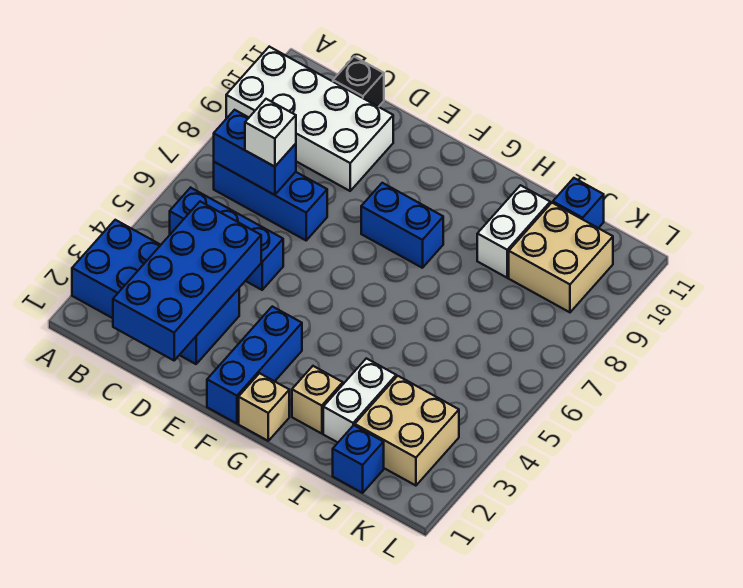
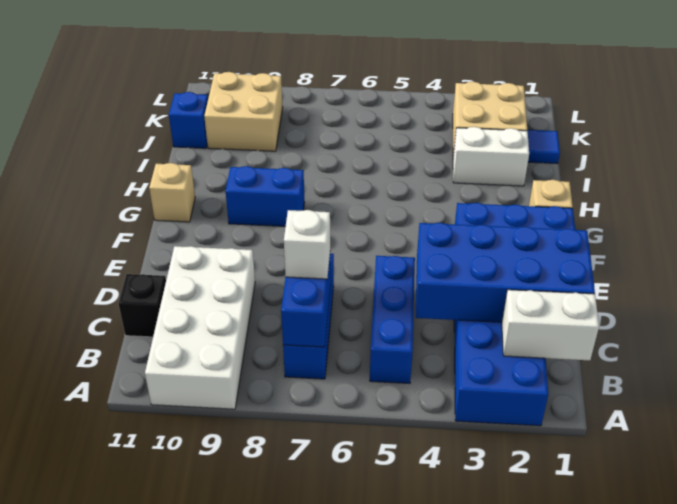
blue 1x2 brick [361,183,443,268] -> blue 1x2 brick turned to [226,166,305,226]
tan 1x1 brick [292,366,343,434] -> tan 1x1 brick moved to [149,163,195,222]
white 1x2 brick [477,185,550,278] -> white 1x2 brick moved to [502,290,599,360]
blue 1x1 brick [333,425,384,493] -> blue 1x1 tile [527,130,560,164]

